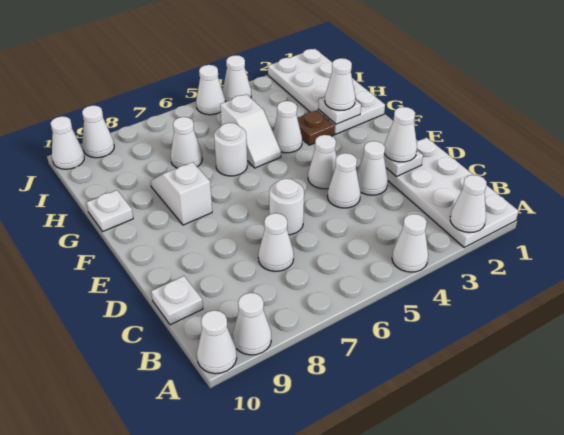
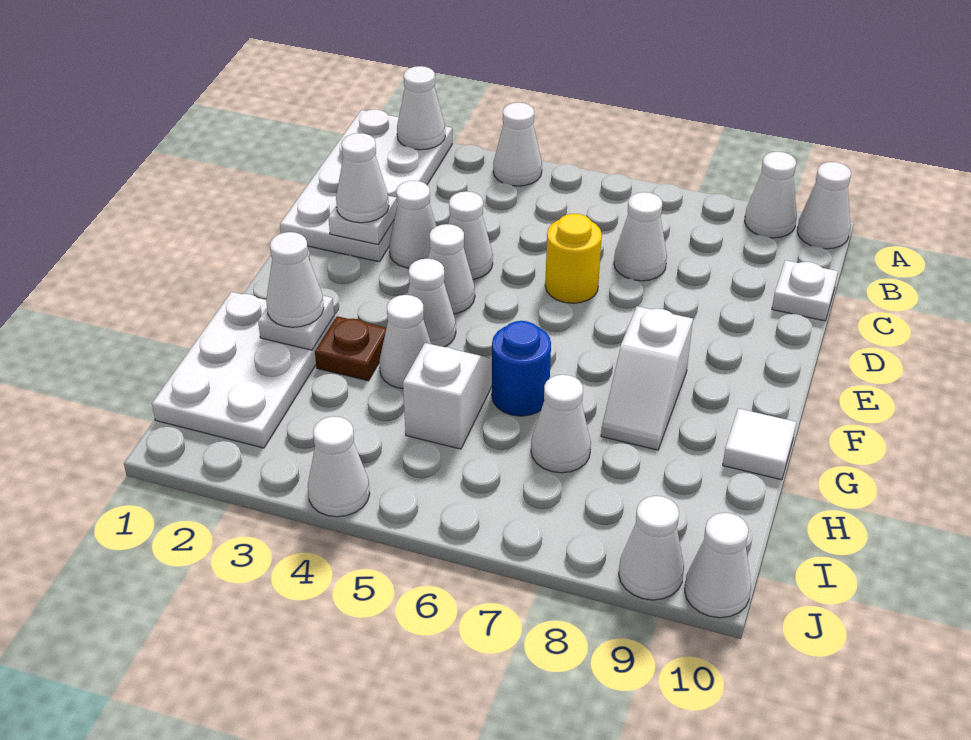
white 1x1 round brick [269,179,304,235] -> yellow 1x1 round brick [545,214,602,303]
white 2x4 plate [268,49,385,134] -> white 2x3 plate [152,292,335,448]
white 1x1 round brick [214,123,247,176] -> blue 1x1 round brick [492,321,551,416]
white 1x1 plate [86,190,133,232] -> white 1x1 tile [723,409,796,480]
white 1x1 cone [196,65,225,115] -> white 1x1 cone moved to [407,259,456,347]

